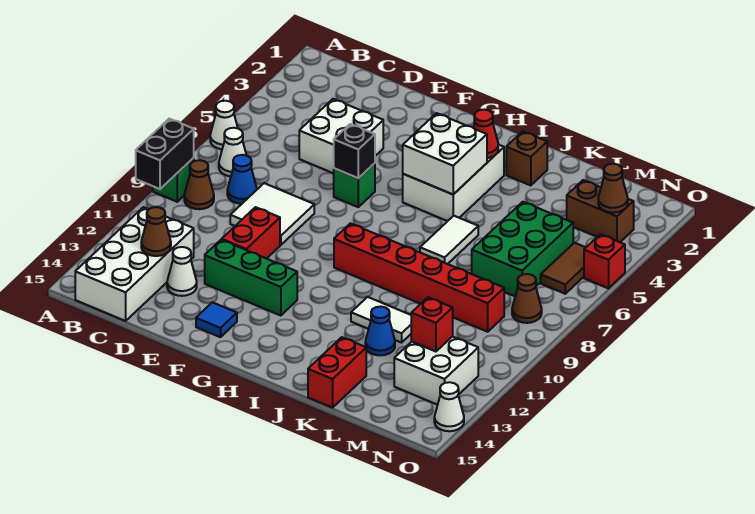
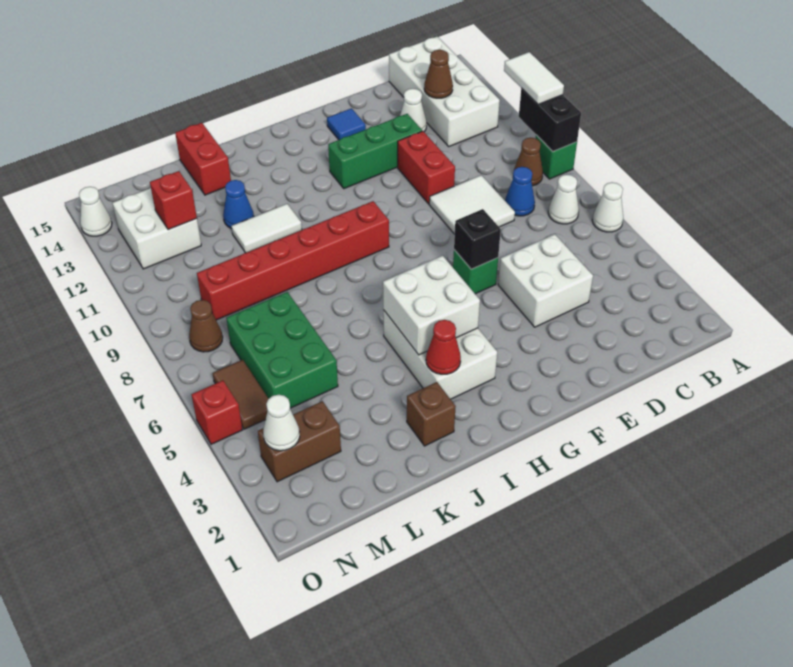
white 1x2 tile [420,216,478,264] -> white 1x2 tile moved to [504,52,564,104]
brown 1x1 cone [598,164,628,213] -> white 1x1 cone [263,395,300,451]

